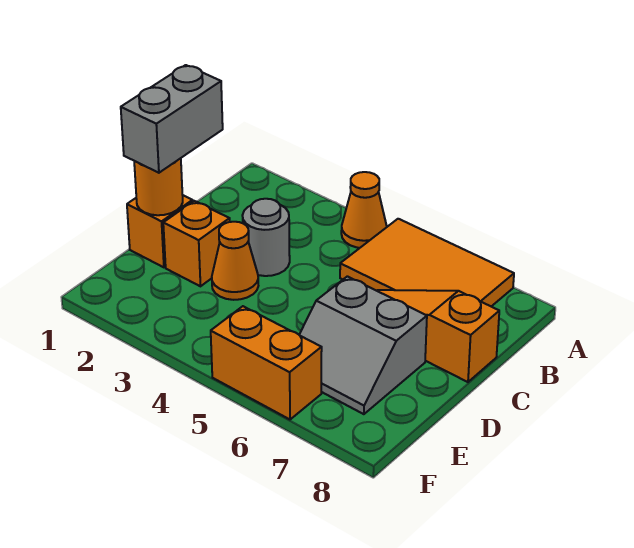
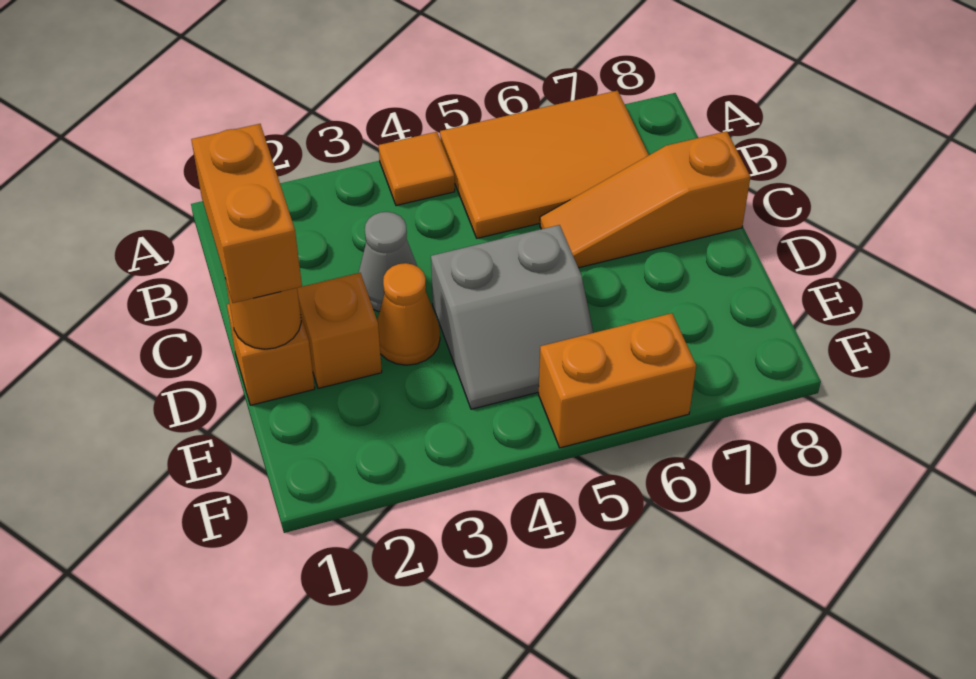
orange 1x1 cone [341,172,387,248] -> orange 1x1 tile [379,132,455,206]
grey 1x2 brick [121,65,223,173] -> orange 1x2 brick [191,124,302,303]
grey 1x1 round brick [242,199,290,276] -> grey 1x1 cone [359,212,417,312]
grey 2x2 slope [299,276,427,414] -> grey 2x2 slope moved to [431,225,593,409]

